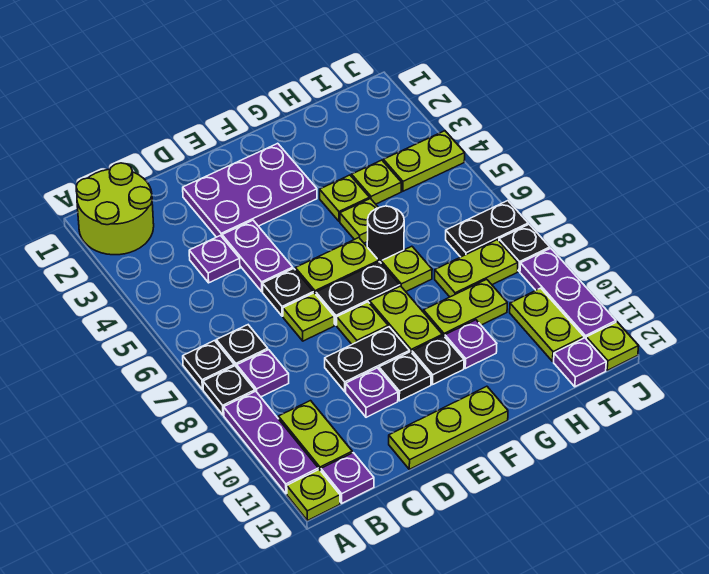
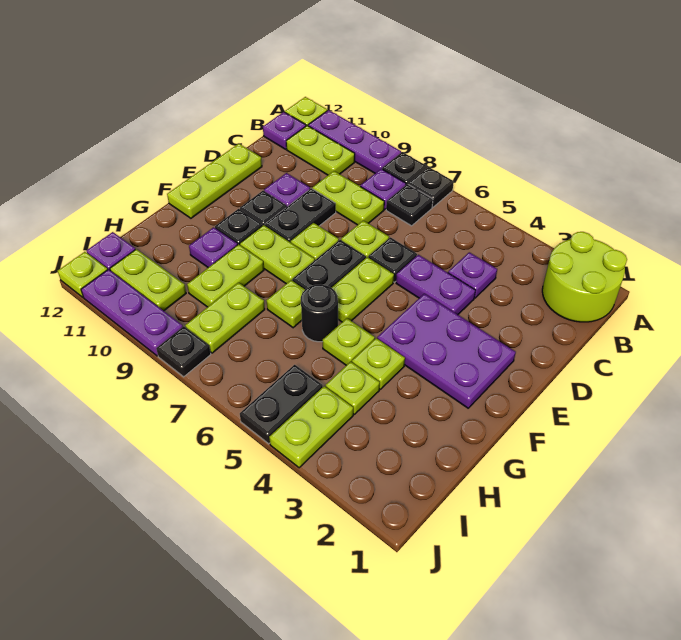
none -> lime 1x2 plate [312,171,384,225]
purple 2x3 plate [183,143,317,237] -> purple 2x3 plate turned to [377,294,516,408]
black 1x2 plate [446,201,528,257] -> black 1x2 plate moved to [240,365,323,444]

